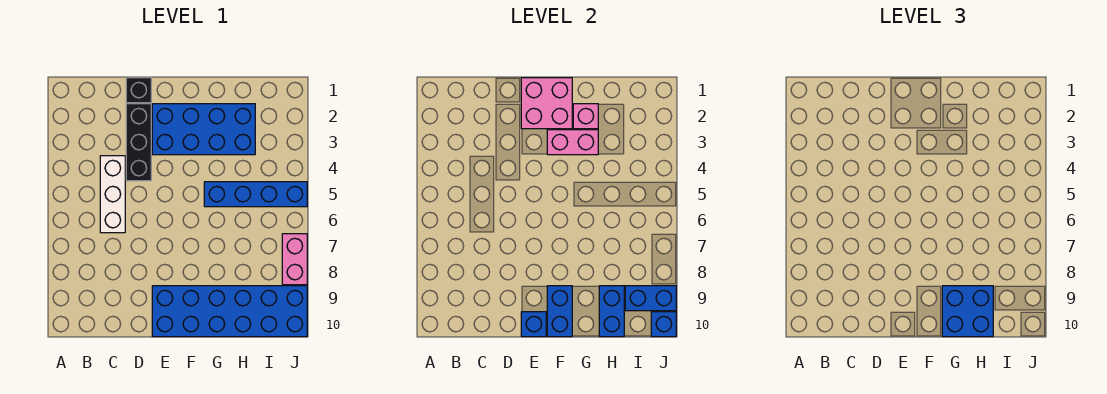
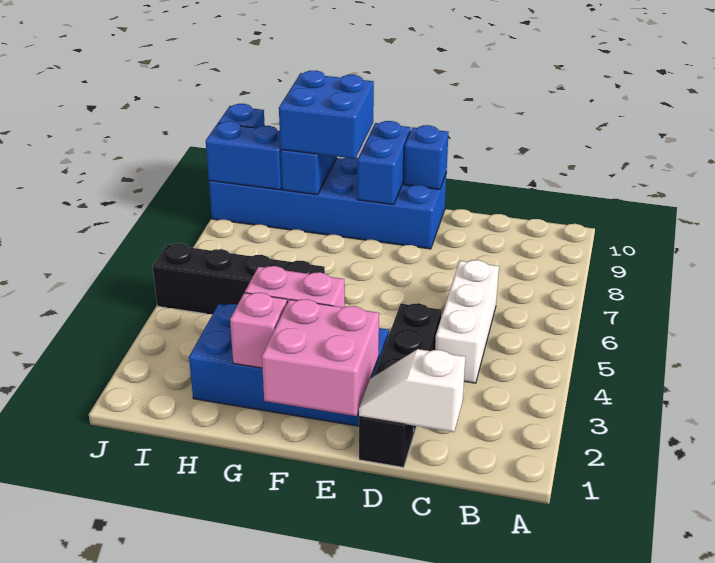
none -> white 1x2 slope [359,349,465,432]
blue 1x4 brick [204,182,307,207] -> black 1x4 brick [153,244,325,314]
pink 1x2 brick [282,234,307,285] -> none

